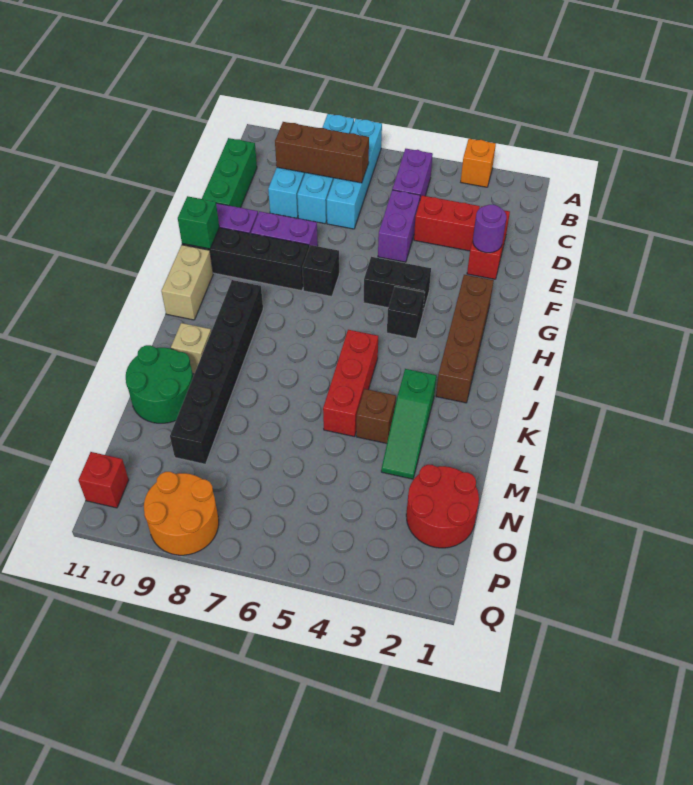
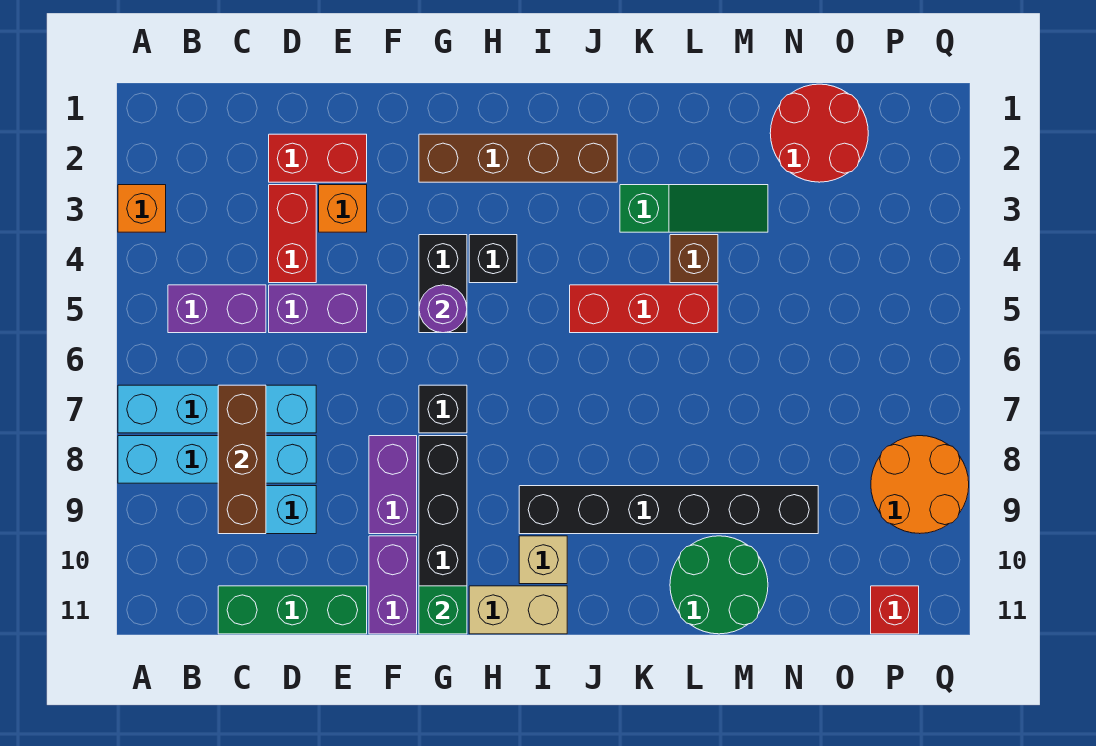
purple 1x1 round brick [473,205,506,253] -> purple 1x1 round brick moved to [419,285,467,333]
none -> orange 1x1 brick [319,185,367,232]
tan 1x1 brick [171,323,211,374] -> tan 1x1 brick moved to [519,536,567,584]

